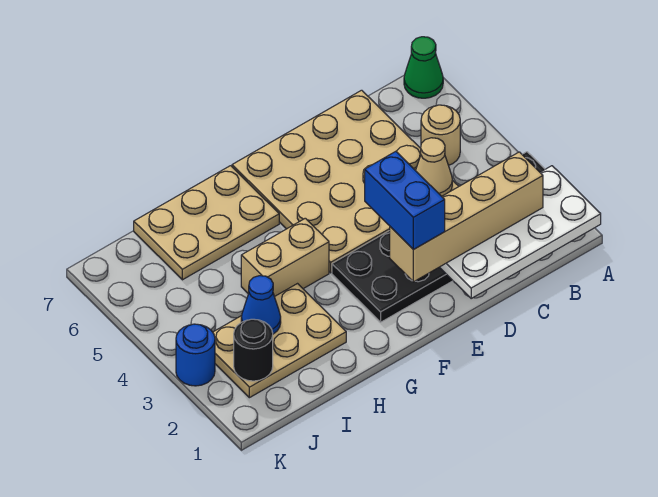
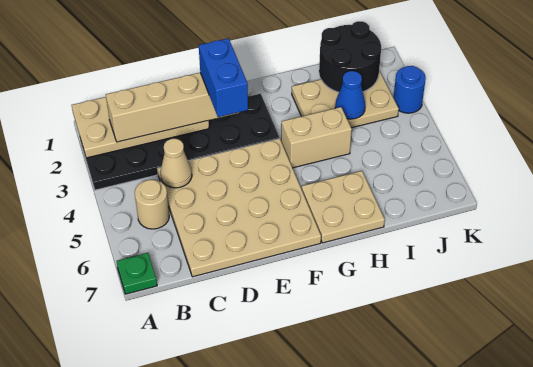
white 2x4 plate [440,166,601,298] -> tan 2x4 plate [72,97,209,158]
green 1x1 cone [404,37,443,98] -> green 1x1 plate [116,253,157,294]
tan 2x3 plate [134,166,279,280] -> tan 2x2 plate [302,171,385,243]
black 1x1 round brick [234,319,273,381] -> black 2x2 round brick [319,21,381,92]

